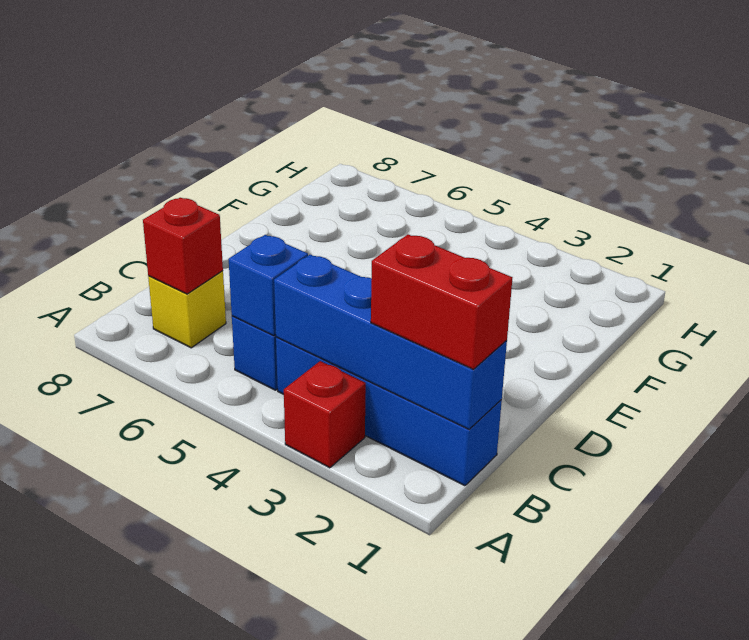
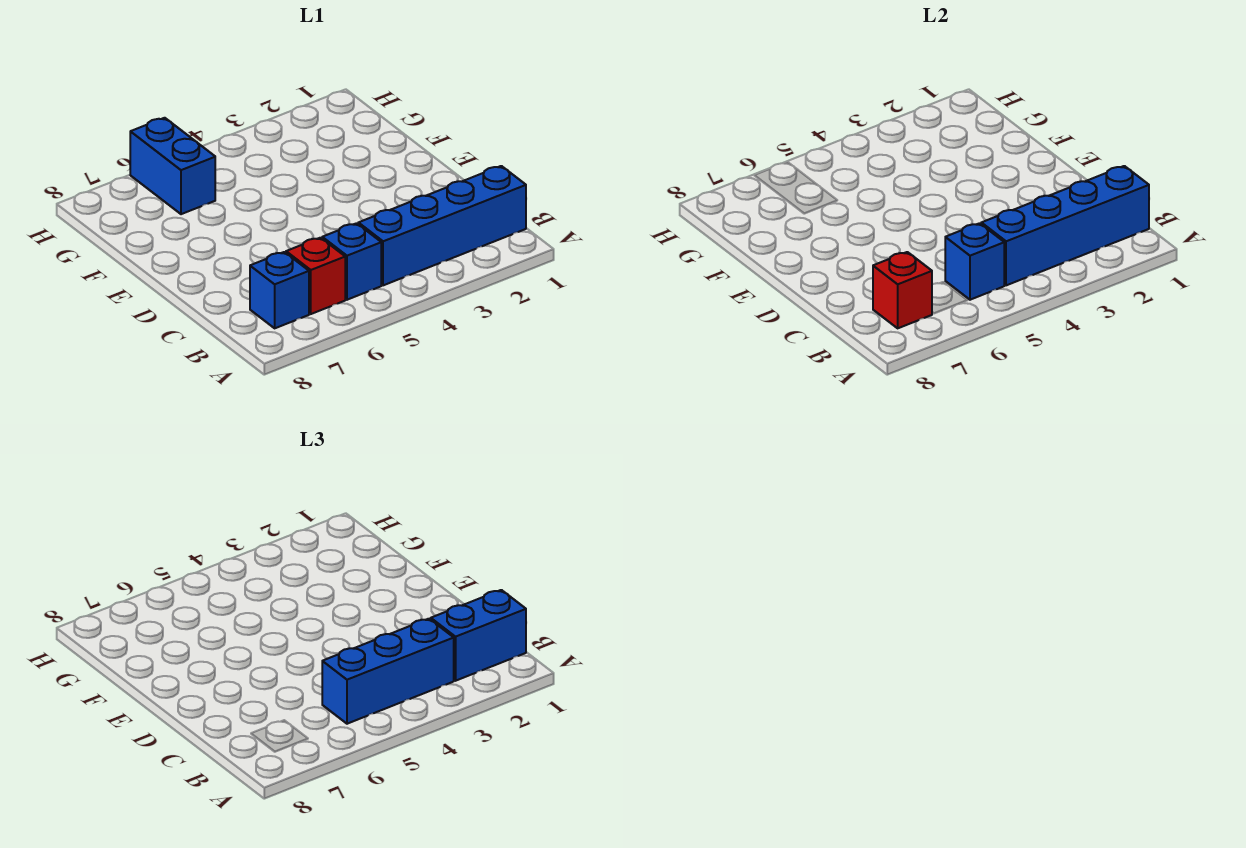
red 1x1 brick [284,361,366,468] -> red 1x1 brick moved to [286,238,345,314]
red 1x2 brick [371,234,512,369] -> blue 1x2 brick [431,590,526,681]
none -> blue 1x3 brick [322,619,454,724]
yellow 1x1 brick [148,271,226,348] -> blue 1x1 brick [250,252,309,328]
none -> blue 1x2 brick [130,118,215,214]

